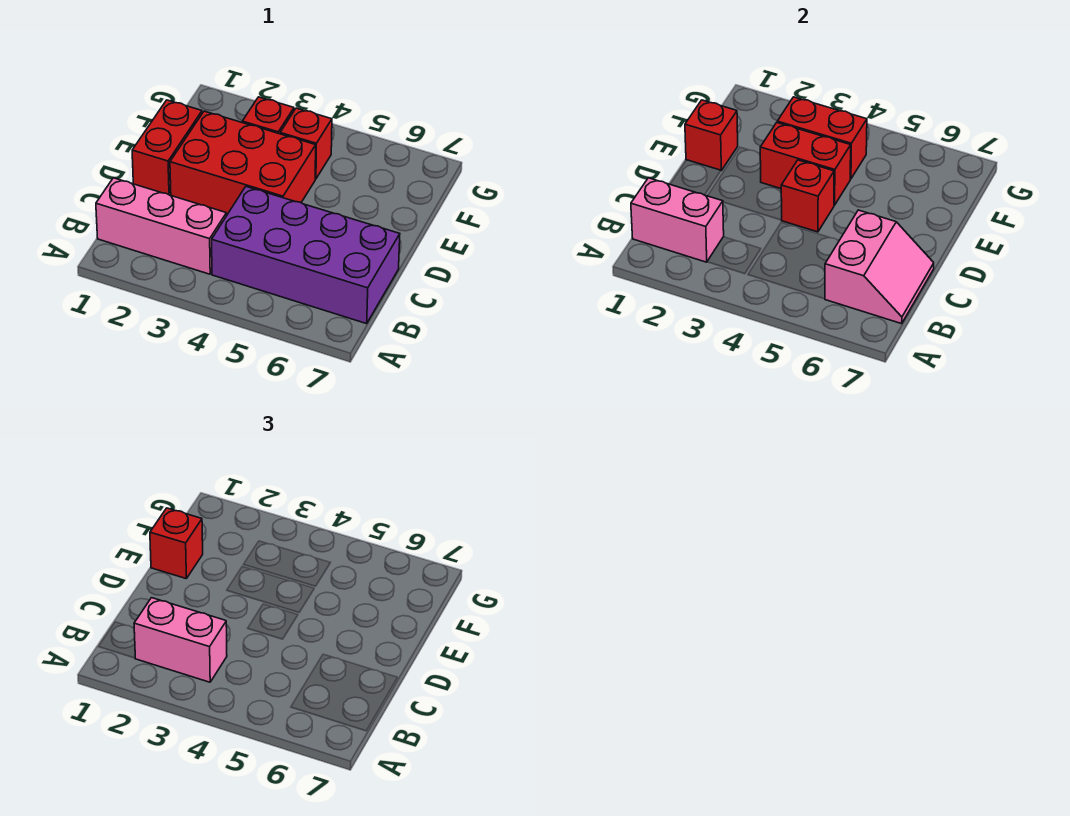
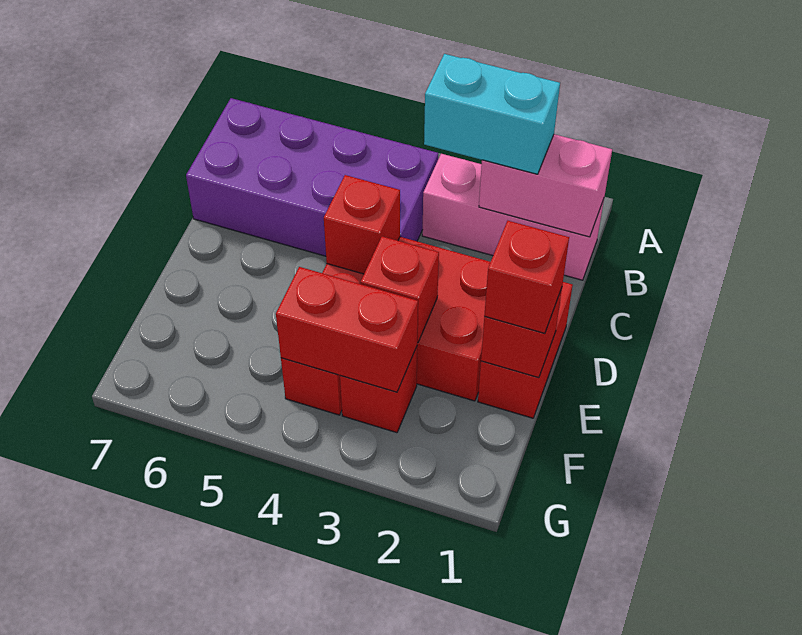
pink 1x2 brick [134,598,227,682] -> cyan 1x2 brick [424,54,560,174]
pink 2x2 slope [825,210,934,324] -> none
red 1x2 brick [760,123,851,205] -> red 1x1 brick [361,236,439,342]

